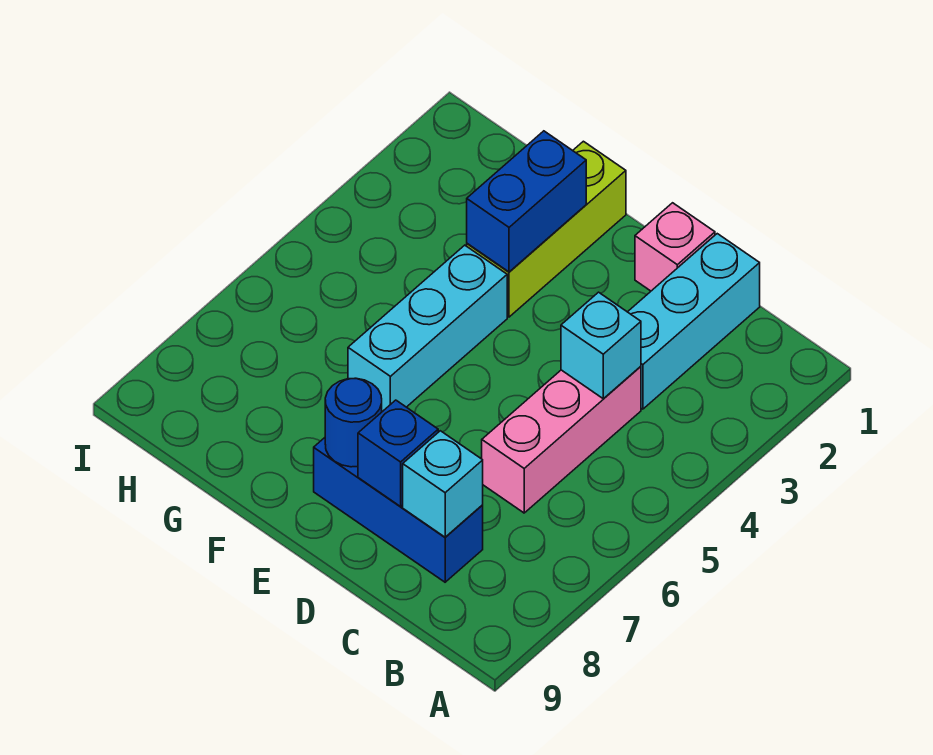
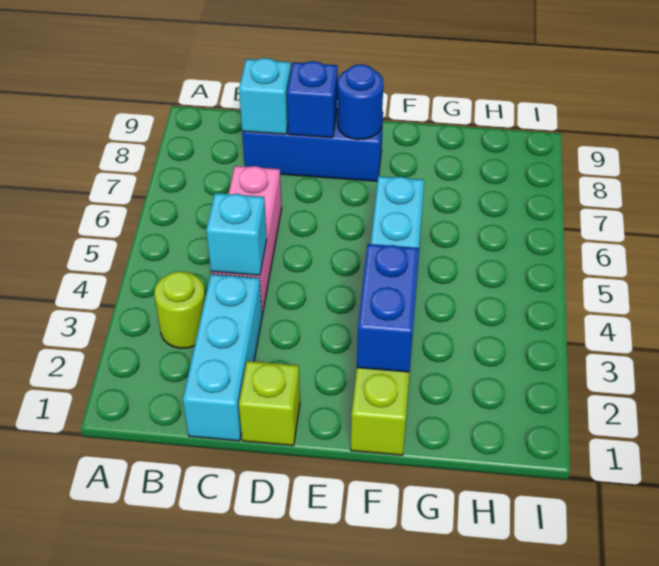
none -> lime 1x1 round brick [154,271,205,348]
pink 1x1 brick [635,203,715,291] -> lime 1x1 brick [239,361,300,446]

